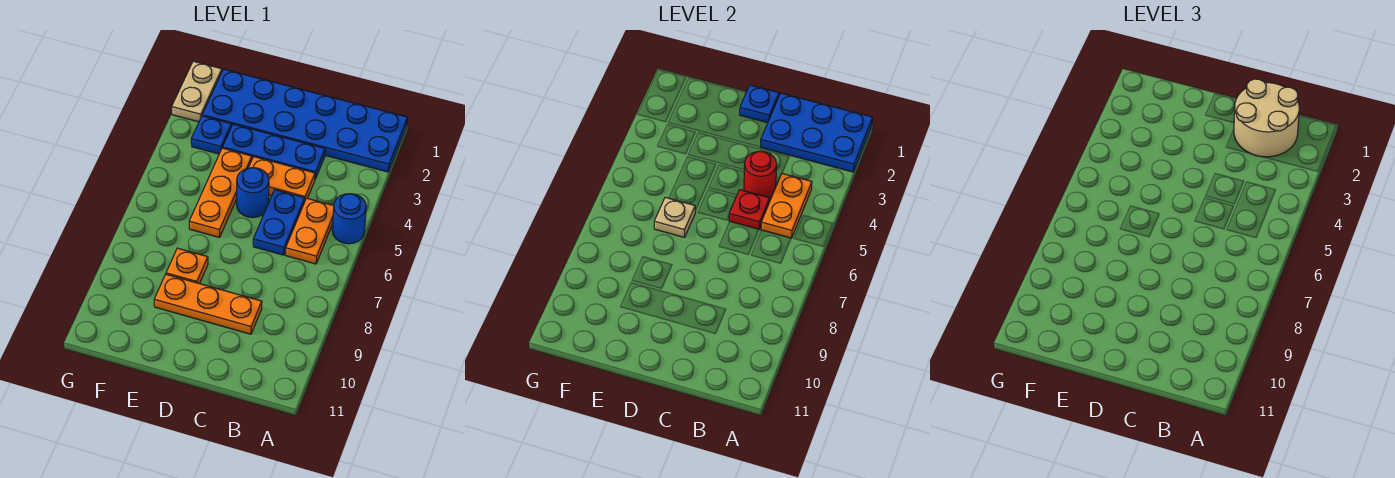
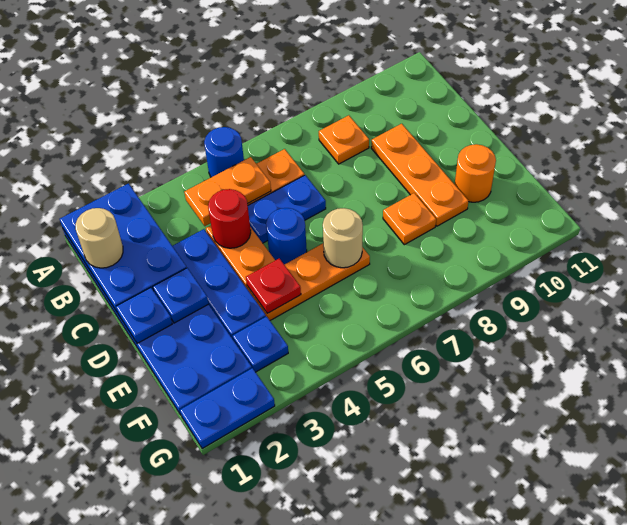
tan 2x2 round brick [1234,79,1299,157] -> tan 1x1 round brick [76,208,123,268]
none -> orange 1x1 plate [319,115,369,164]
red 1x1 plate [729,190,770,229] -> red 1x1 plate moved to [246,258,301,313]
none -> blue 1x1 plate [153,268,208,323]
tan 1x1 plate [654,197,695,237] -> tan 1x1 round brick [323,208,363,268]
none -> orange 1x1 round brick [455,144,496,202]
tan 1x2 plate [172,61,222,122] -> blue 1x2 plate [180,368,275,449]

